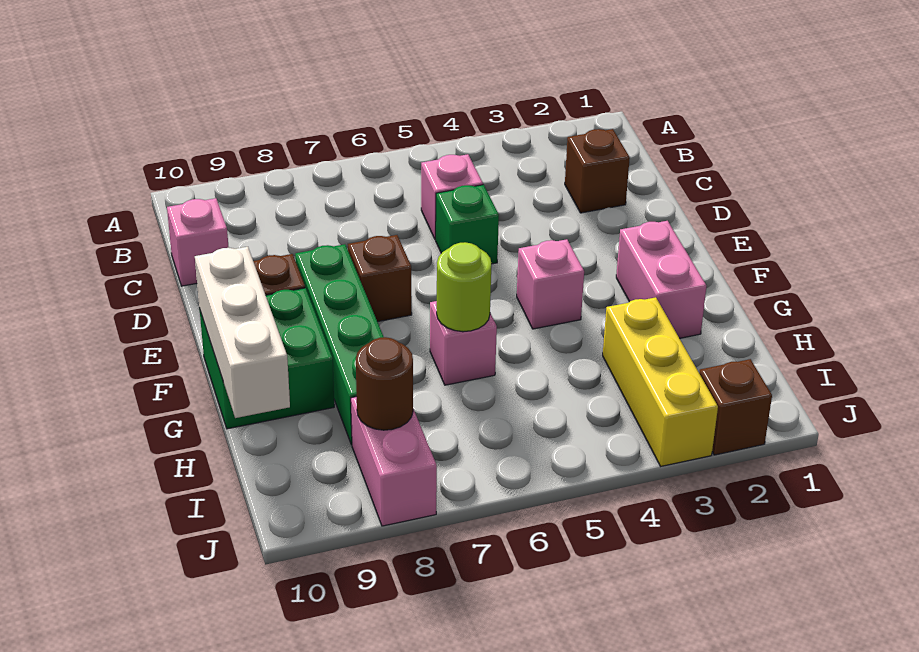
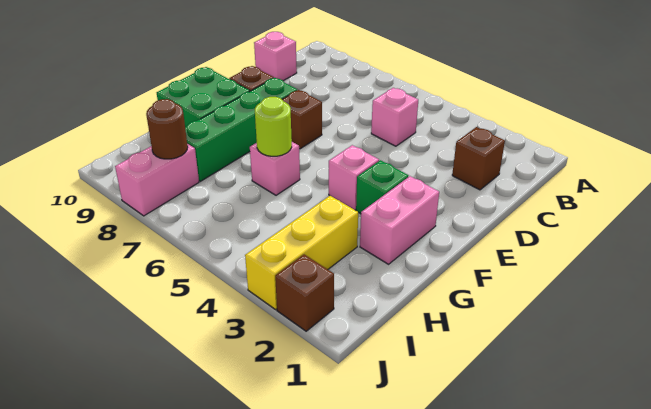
green 1x1 brick [436,185,499,264] -> green 1x1 brick moved to [356,160,408,214]
white 1x3 brick [195,247,290,418] -> none

